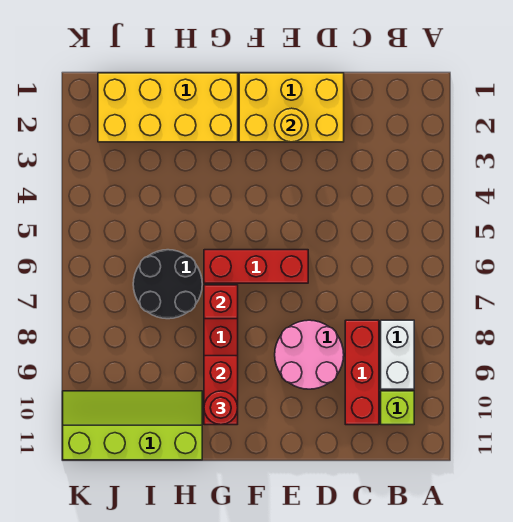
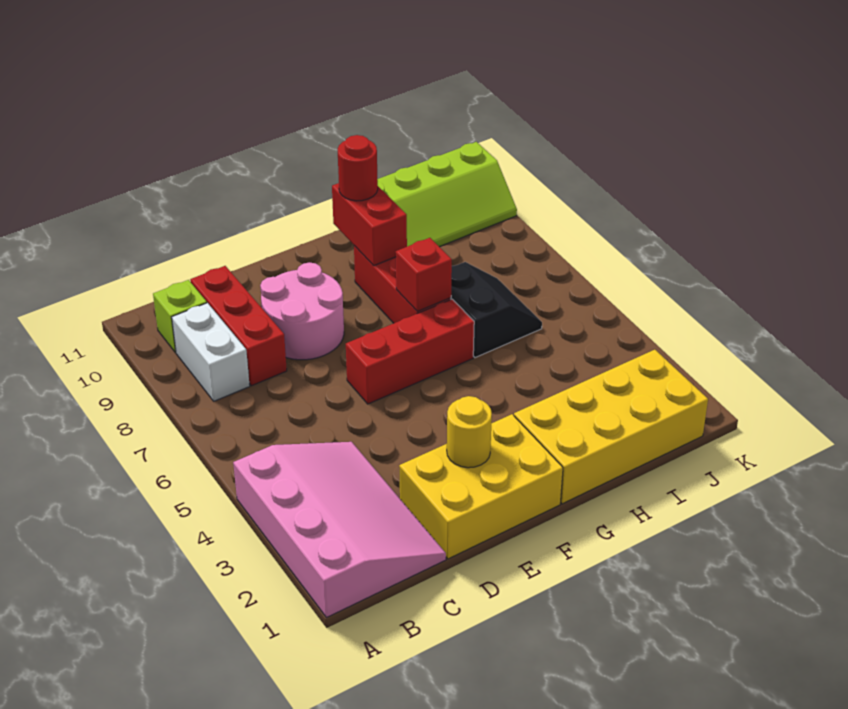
none -> pink 3x4 slope [233,442,446,618]
black 2x2 round brick [133,250,202,319] -> black 2x2 slope [451,262,542,358]

